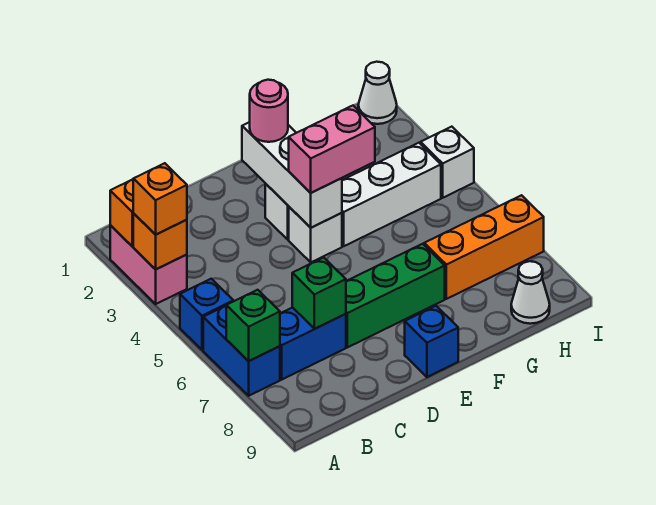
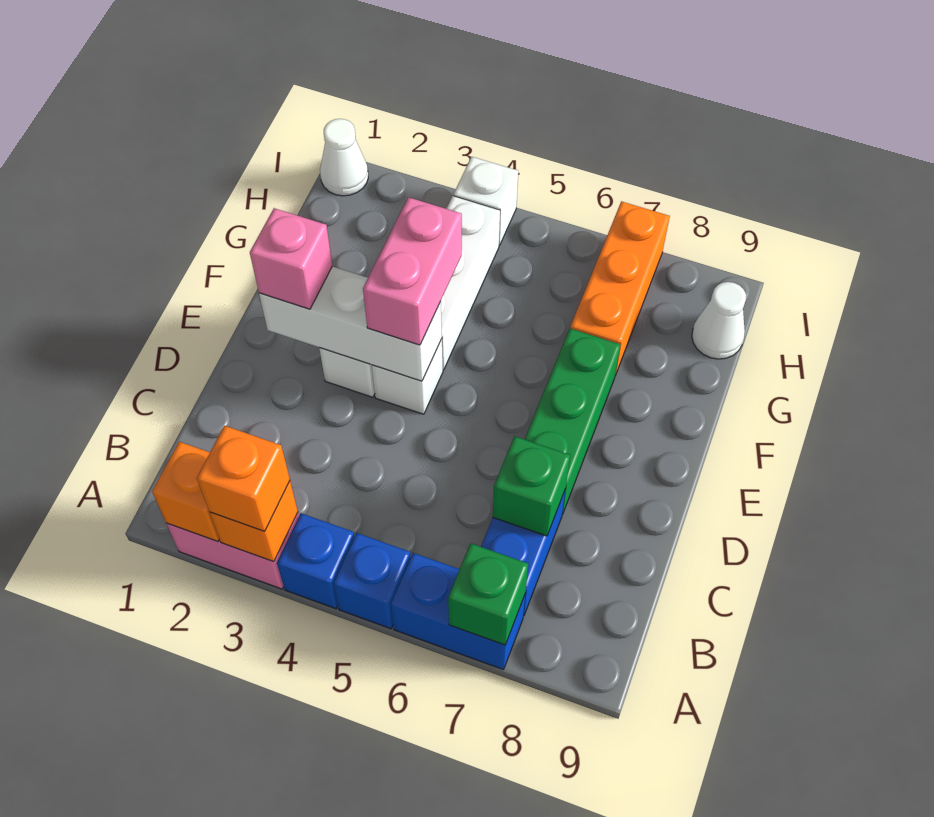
pink 1x1 round brick [250,80,288,142] -> pink 1x1 brick [250,208,332,309]
blue 1x1 brick [405,306,458,377] -> blue 1x1 brick moved to [277,513,354,609]

